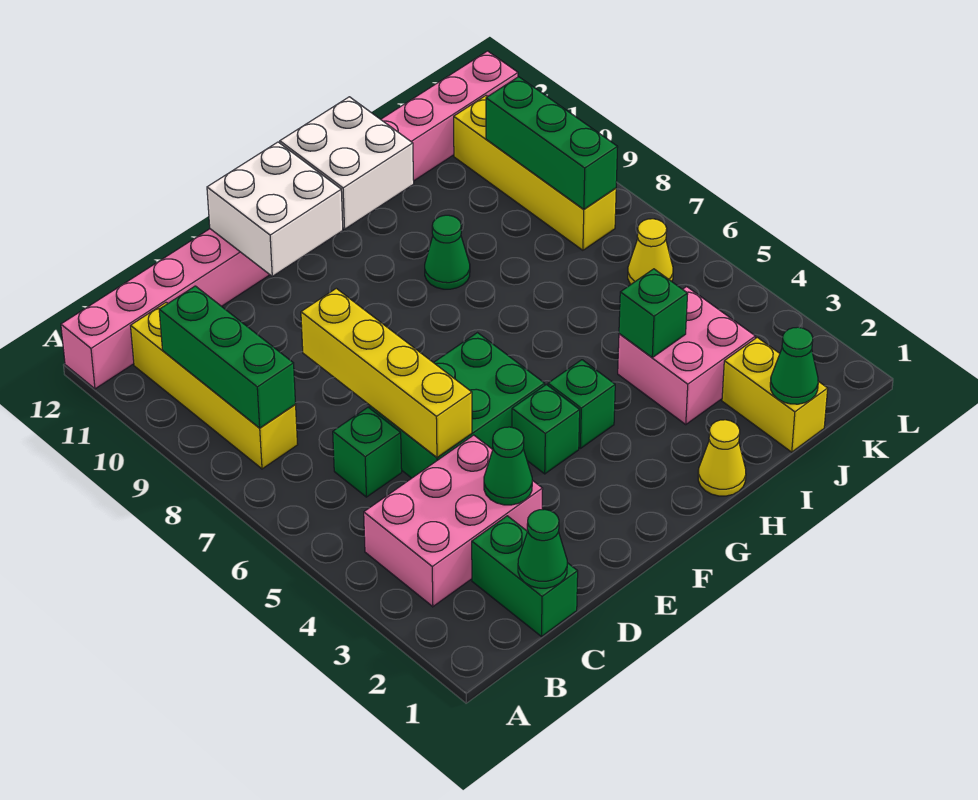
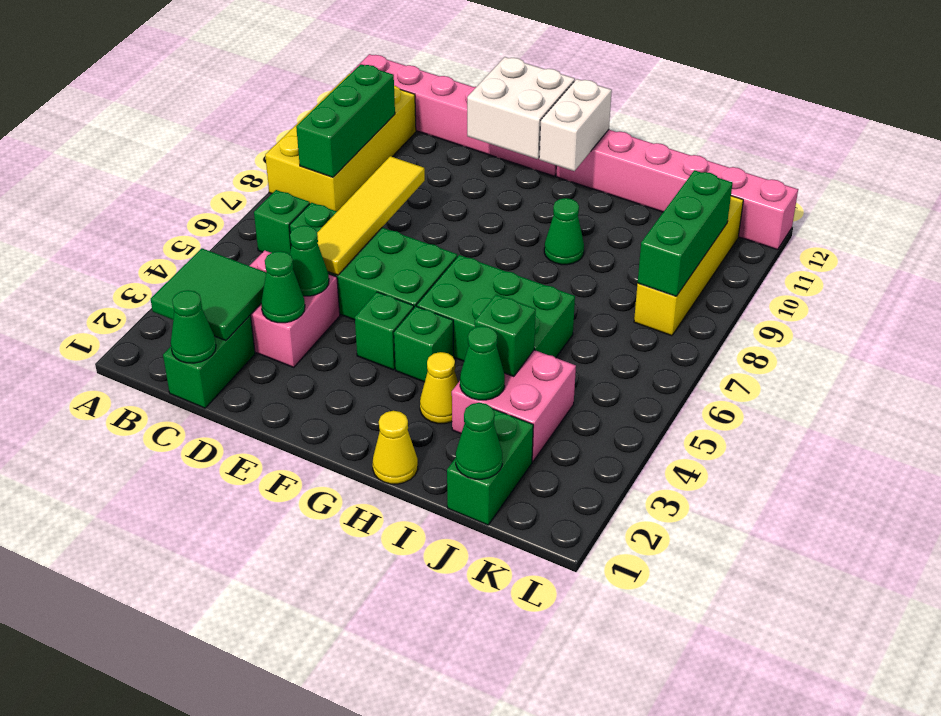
none -> green 2x2 tile [151,248,266,341]
pink 2x3 brick [364,435,543,607] -> pink 2x2 brick [249,250,340,367]
none -> green 1x1 brick [254,190,310,254]
yellow 1x4 brick [131,303,298,469] -> yellow 2x4 brick [265,73,416,211]
none -> green 1x1 cone [290,225,329,296]
yellow 1x4 brick [301,288,472,457] -> yellow 1x4 tile [317,156,425,275]
none -> green 2x3 brick [417,255,575,361]
white 2x2 brick [280,97,414,229] -> white 1x2 brick [539,79,612,171]
none -> green 1x1 cone [460,326,505,400]
yellow 1x2 brick [722,337,828,452] -> green 1x2 brick [447,409,533,525]
yellow 1x1 cone [628,219,673,284] -> yellow 1x1 cone moved to [420,352,458,424]

